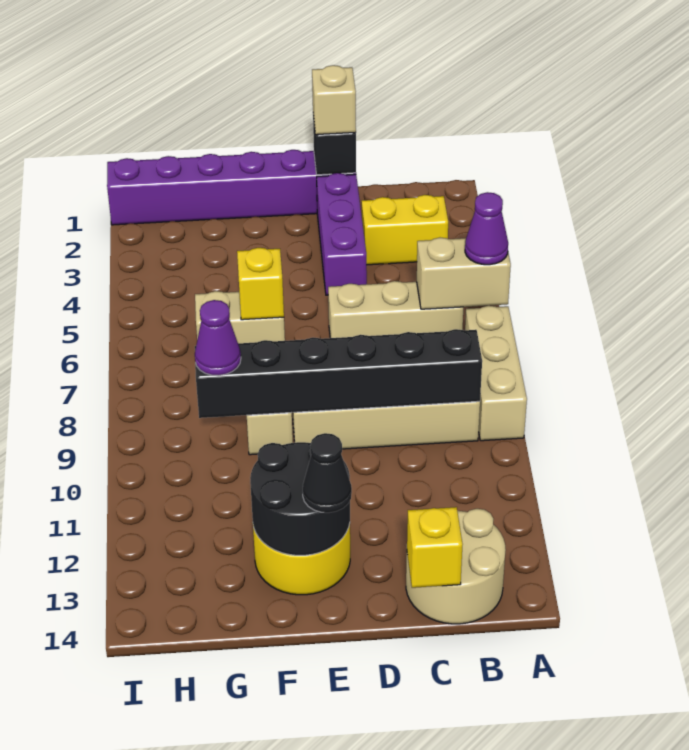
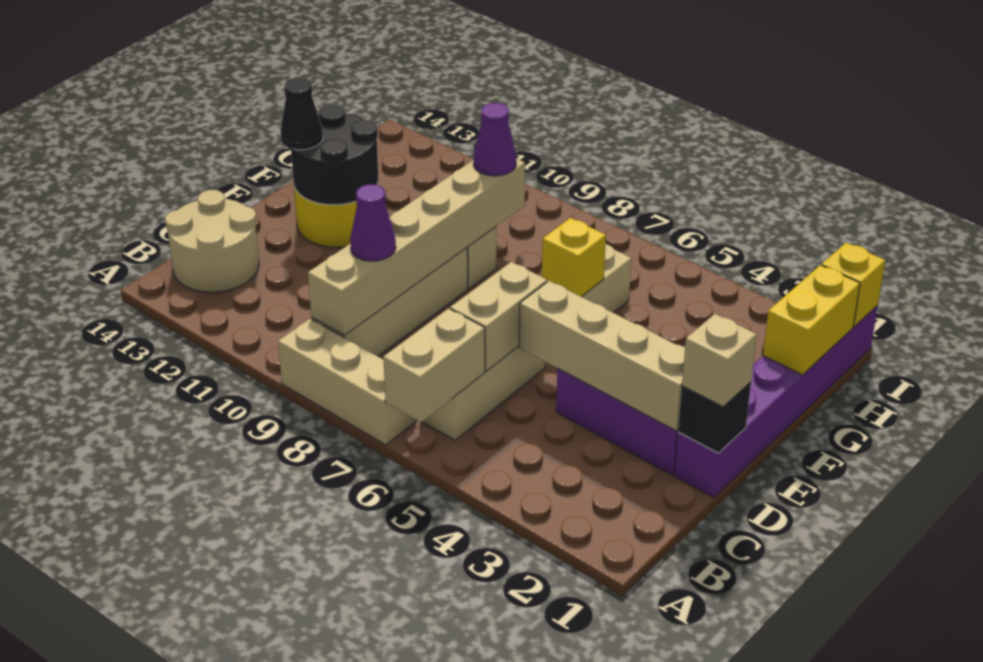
purple 1x1 cone [465,192,508,265] -> purple 1x1 cone moved to [350,184,396,261]
yellow 1x2 brick [362,195,448,265] -> yellow 1x2 brick moved to [763,265,860,375]
black 1x6 brick [195,329,482,418] -> tan 1x6 brick [308,158,525,335]
none -> tan 1x2 brick [450,262,547,371]
yellow 1x1 brick [407,507,463,588] -> yellow 1x1 brick moved to [822,243,885,327]
none -> tan 1x4 brick [519,281,685,431]

